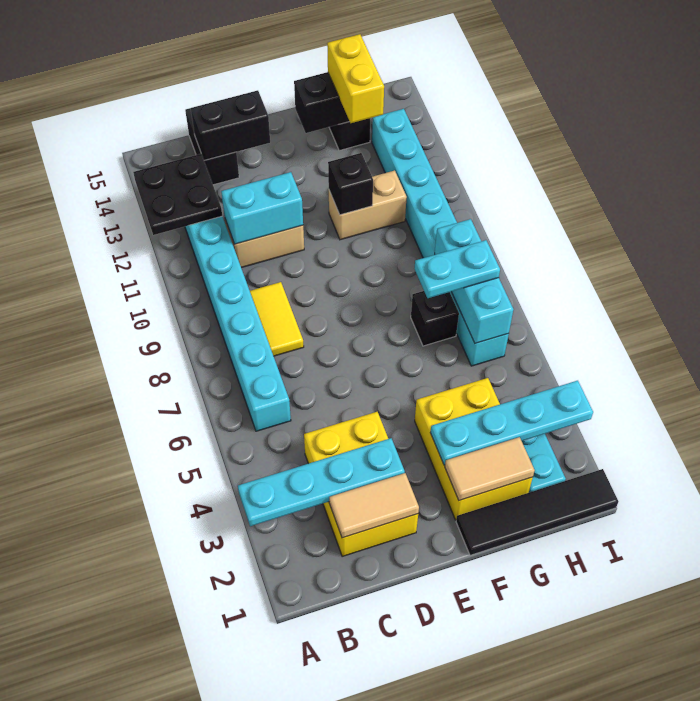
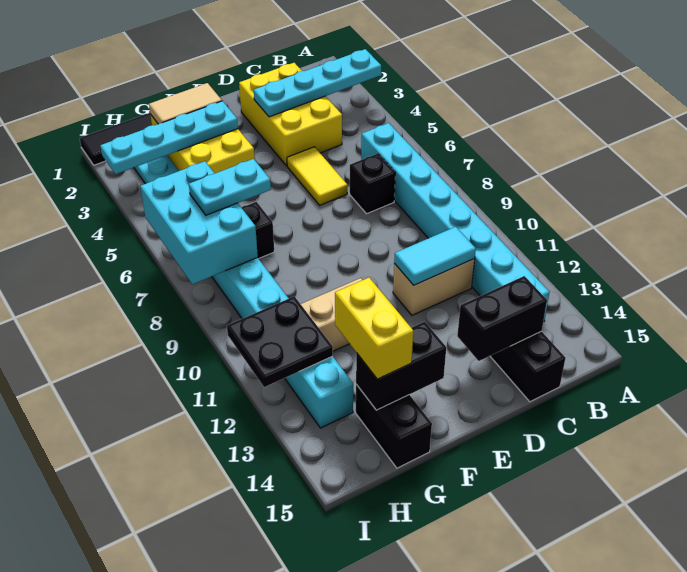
black 2x2 plate [133,154,222,235] -> black 2x2 plate moved to [227,296,333,387]
tan 1x2 tile [329,473,419,538] -> none
yellow 1x2 tile [250,282,304,356] -> yellow 1x2 tile moved to [287,147,347,205]
cyan 1x2 brick [221,172,303,244] -> cyan 1x2 tile [394,227,476,285]
black 1x1 brick [328,153,373,215] -> black 1x1 brick moved to [350,154,395,214]
cyan 1x3 brick [435,219,513,343] -> cyan 2x3 brick [140,161,258,284]

